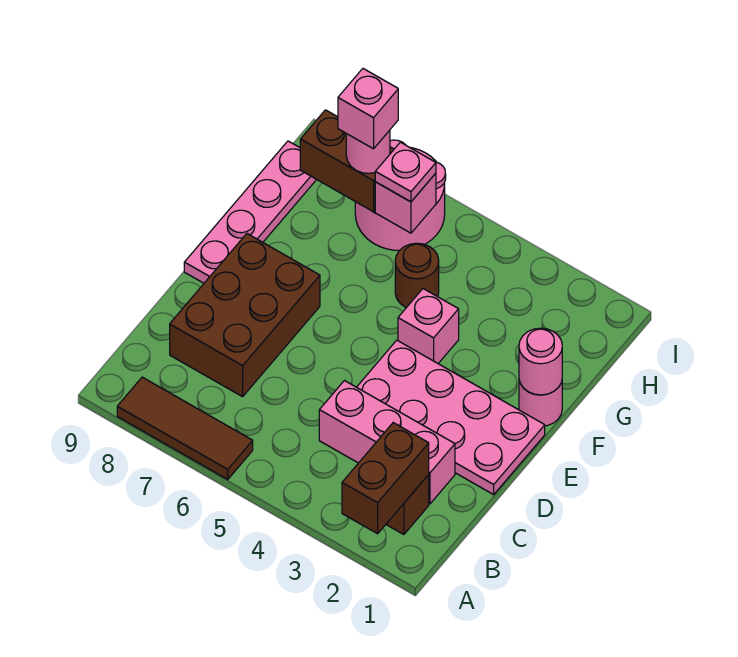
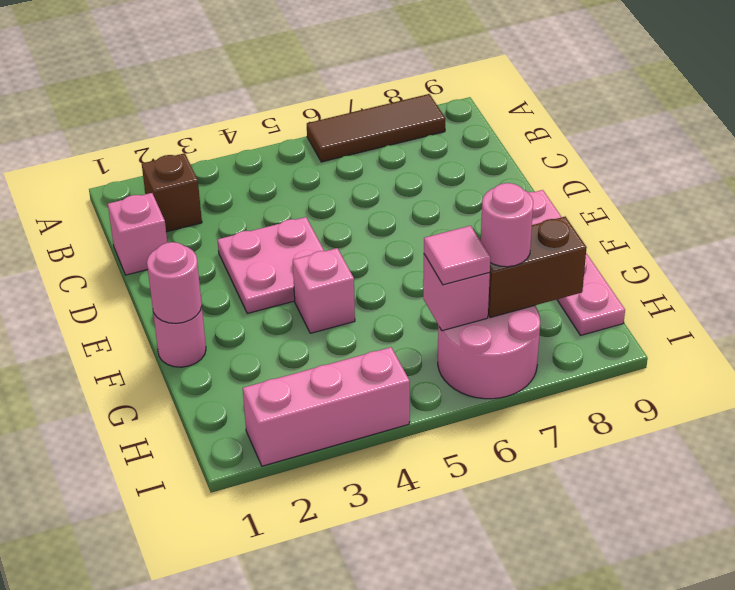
brown 1x2 brick [342,423,429,534] -> none
pink 1x3 brick [319,381,455,504] -> pink 1x3 brick moved to [243,347,410,466]
brown 2x3 brick [170,234,320,397] -> none
pink 2x4 plate [357,340,545,495] -> pink 2x2 plate [218,217,324,313]
brown 1x1 round brick [395,243,439,308] -> none
pink 1x1 plate [375,142,436,202] -> pink 1x1 tile [424,226,491,285]
pink 1x1 brick [338,69,398,149] -> pink 1x1 brick moved to [108,193,167,275]

